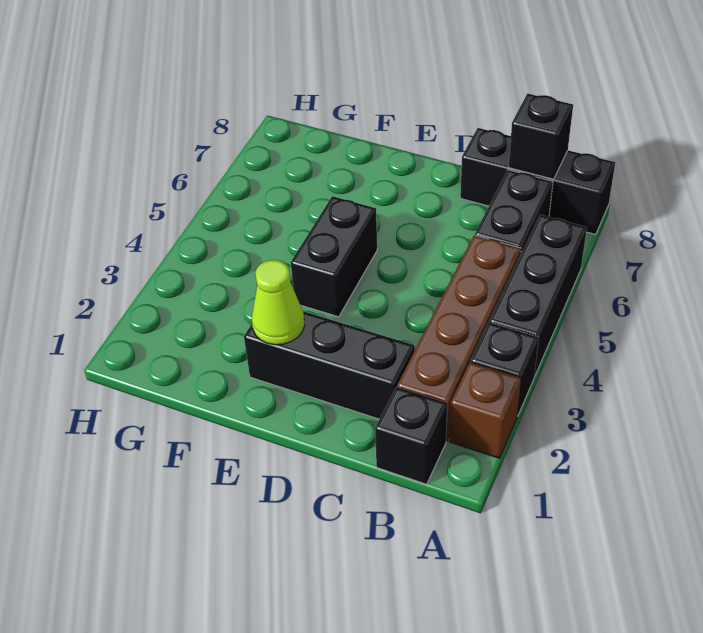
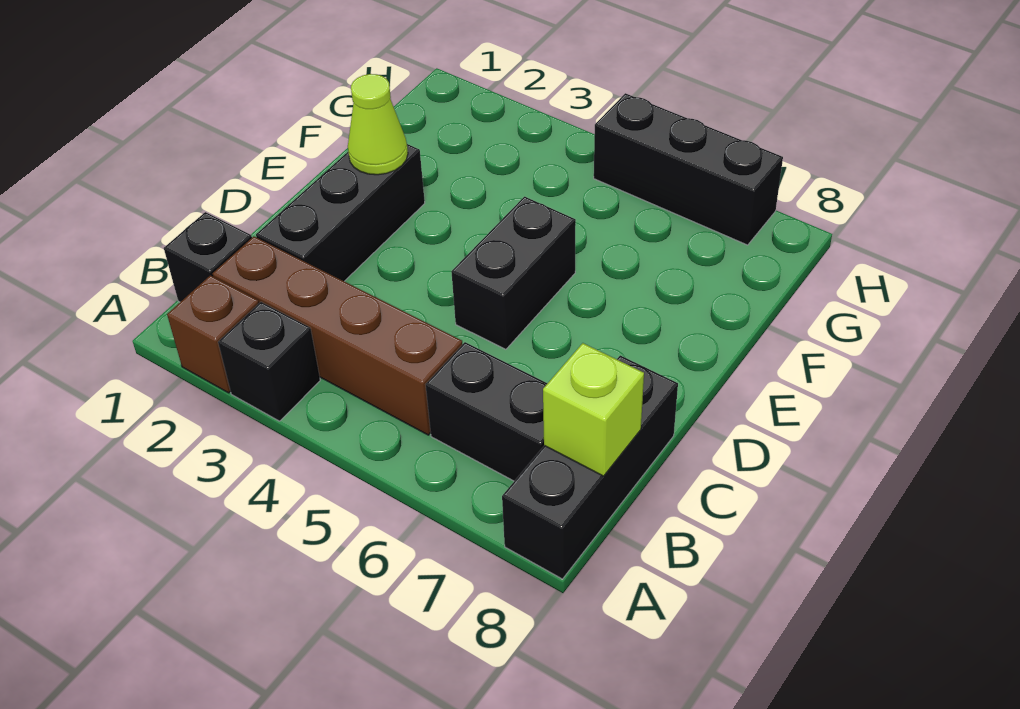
black 1x3 brick [489,215,587,376] -> black 1x3 brick moved to [594,93,783,245]
black 1x1 brick [509,94,573,179] -> lime 1x1 brick [543,343,644,476]
black 1x2 brick [291,196,377,317] -> black 1x2 brick turned to [451,197,576,349]

